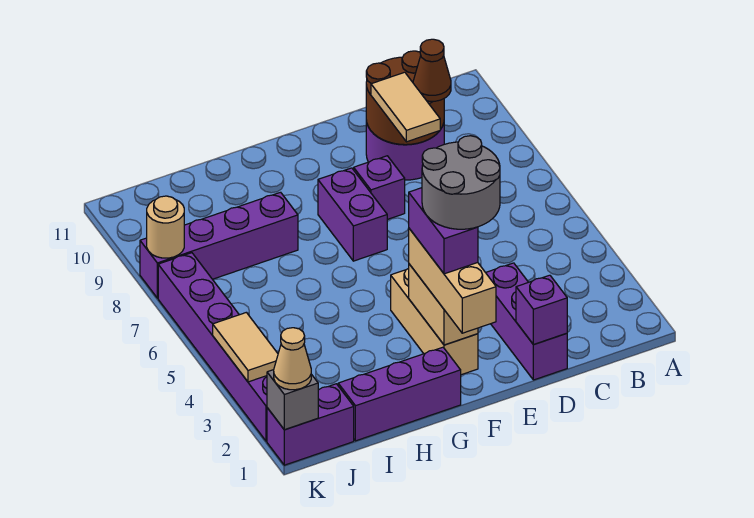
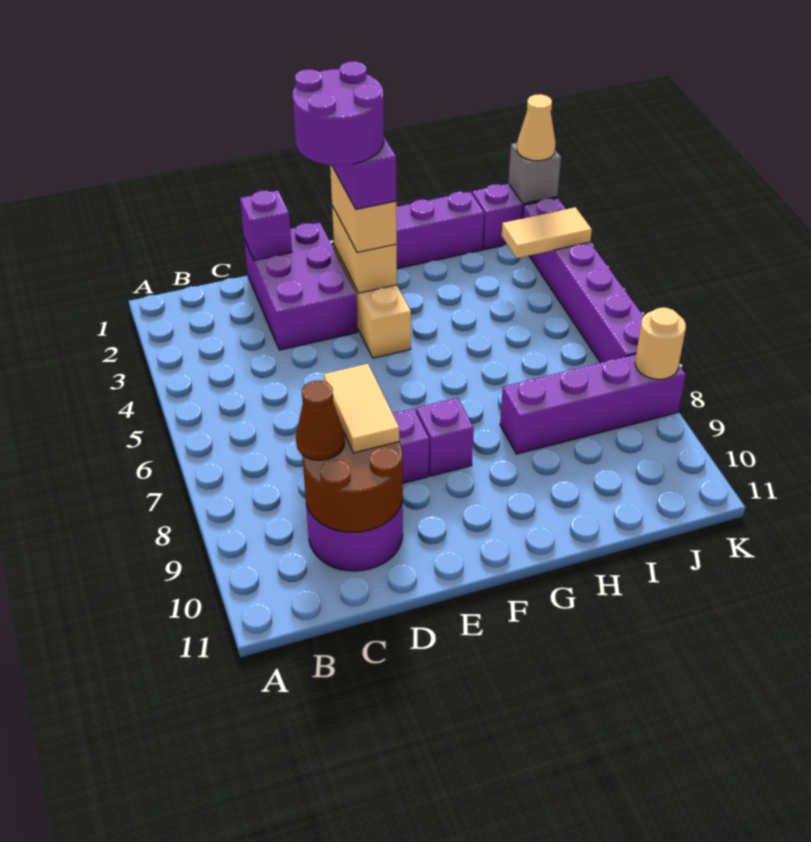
purple 1x3 brick [486,263,567,380] -> purple 2x3 brick [244,223,358,350]
grey 2x2 round brick [422,136,500,229] -> purple 2x2 round brick [292,61,384,166]
tan 1x3 brick [409,229,496,333] -> tan 1x2 brick [330,165,397,252]
purple 1x2 brick [318,168,387,261] -> purple 1x1 brick [416,398,474,476]
tan 1x2 tile [213,312,278,382] -> tan 1x2 tile turned to [502,207,592,258]

